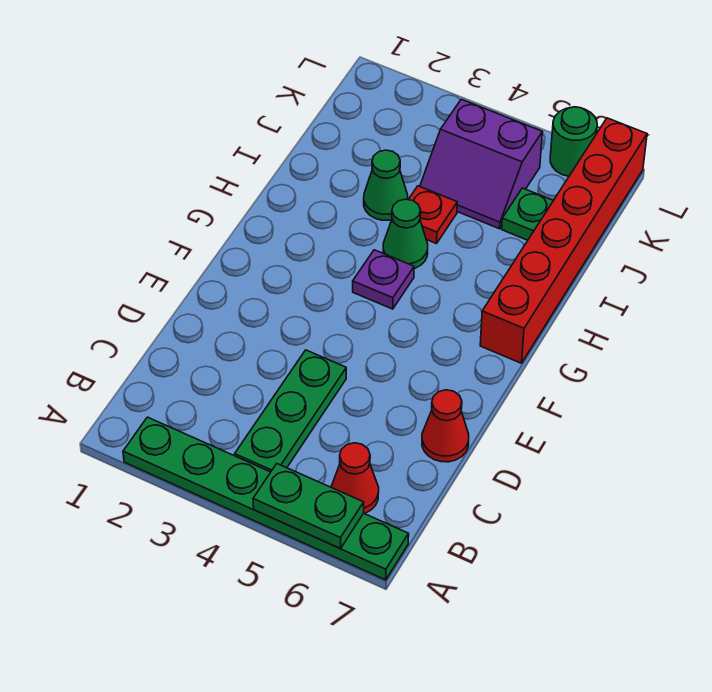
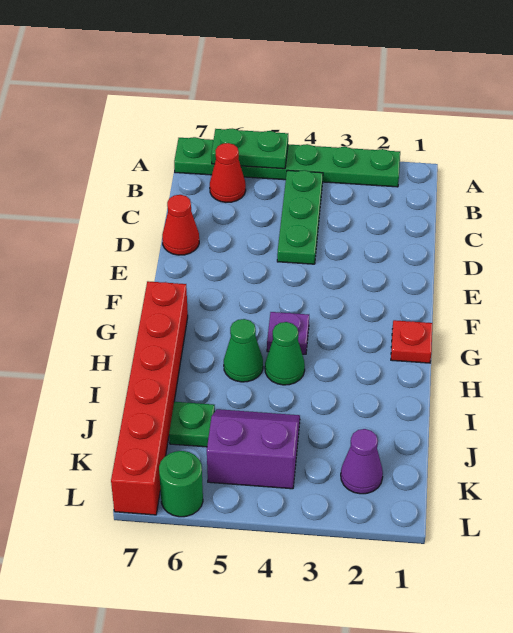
green 1x1 cone [364,150,408,220] -> green 1x1 cone moved to [224,319,263,382]
red 1x1 plate [408,186,457,244] -> red 1x1 plate moved to [391,320,432,363]
none -> purple 1x1 cone [341,429,383,494]

